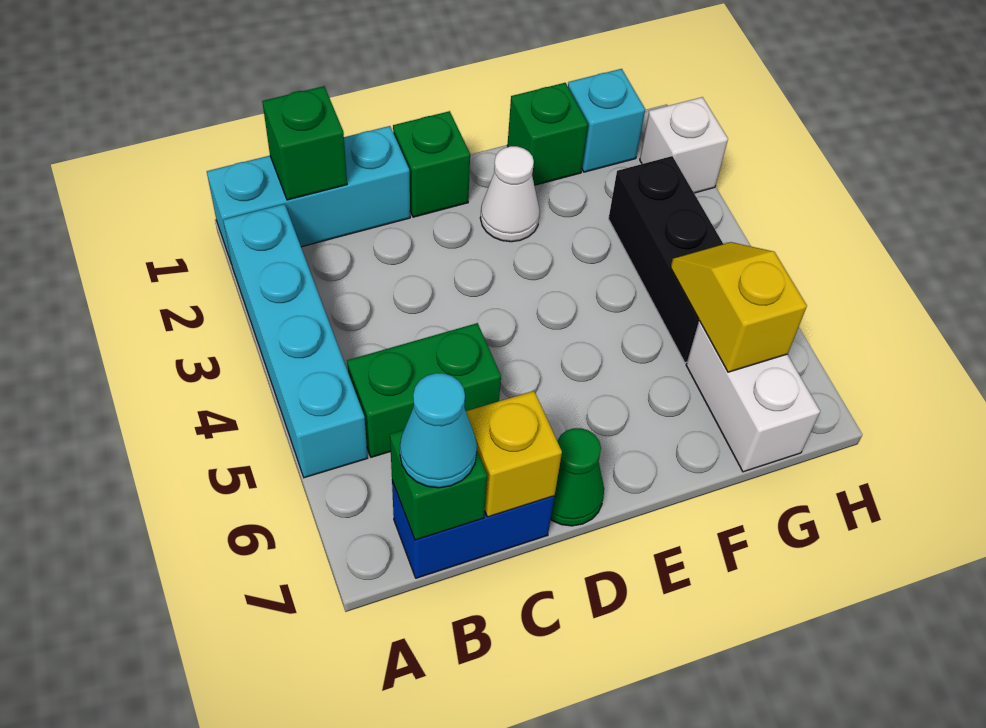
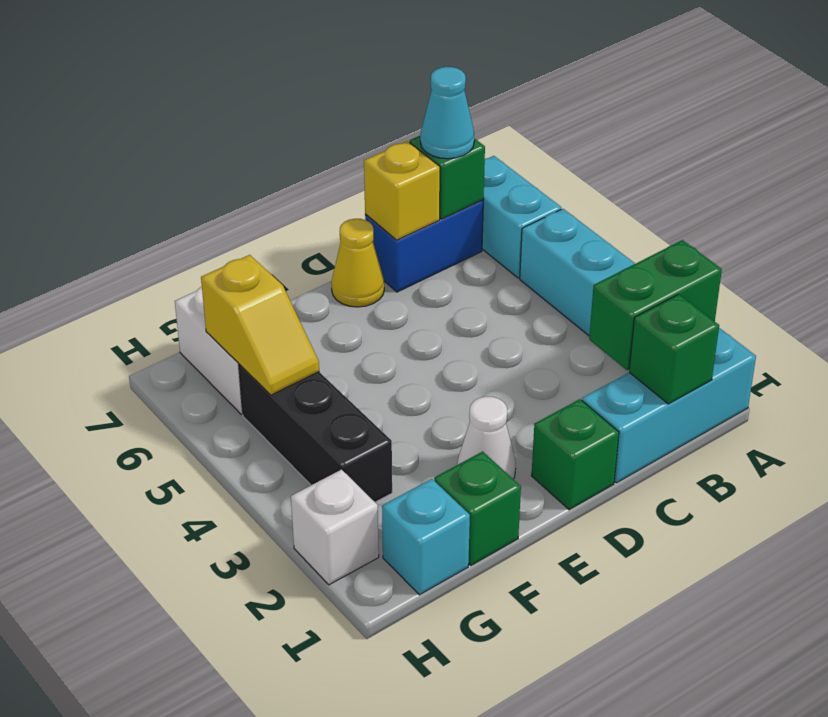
none -> cyan 1x2 brick [482,156,561,278]
green 1x2 brick [347,323,501,457] -> green 1x2 brick moved to [589,240,722,370]
green 1x1 cone [551,428,604,526] -> yellow 1x1 cone [331,219,384,307]

